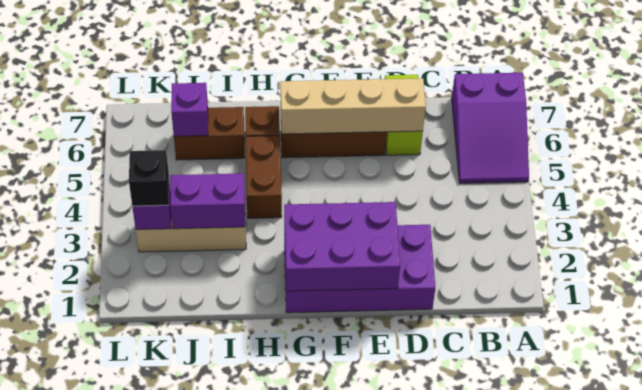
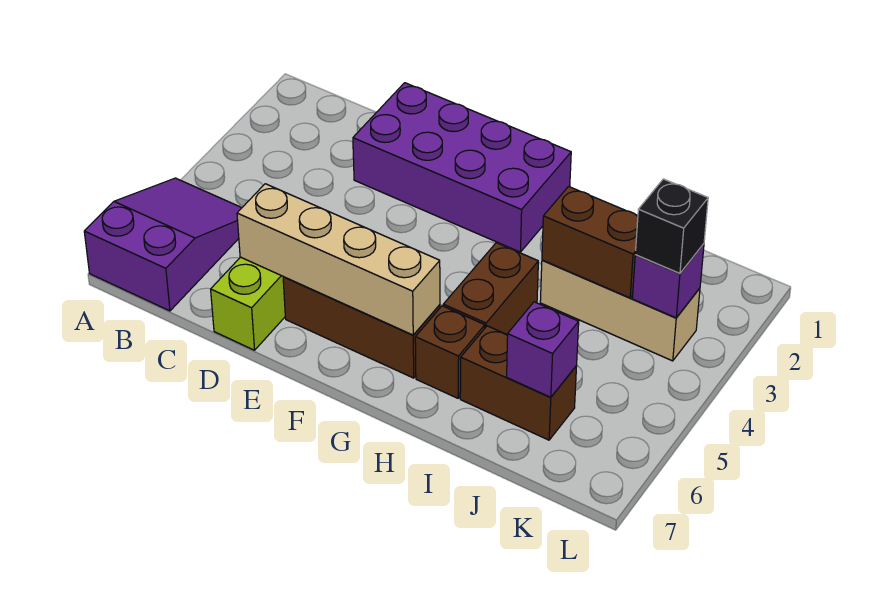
purple 2x3 brick [284,202,400,291] -> none
purple 1x2 brick [170,173,245,229] -> brown 1x2 brick [542,187,638,298]

